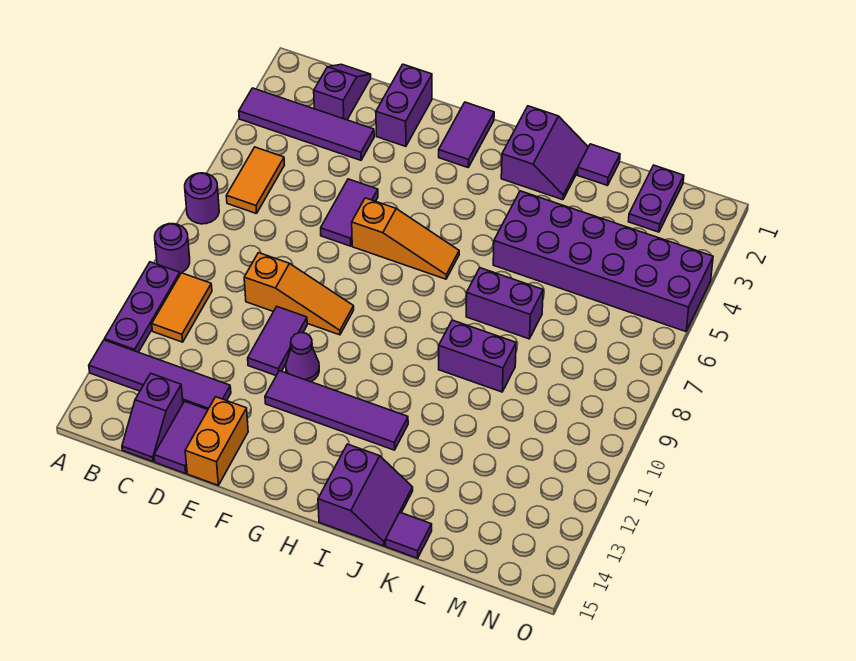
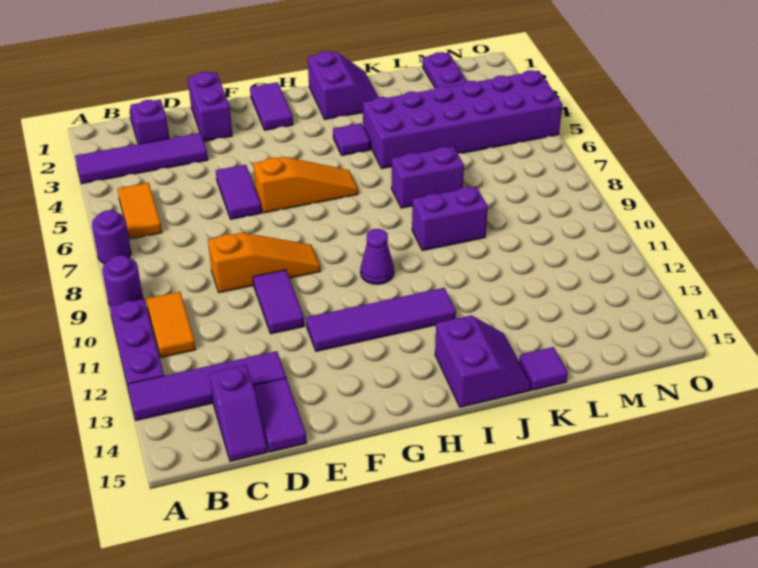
orange 1x2 brick [185,397,248,485] -> none
purple 1x1 cone [286,333,319,382] -> purple 1x1 cone moved to [360,229,394,284]
purple 1x1 tile [578,144,620,186] -> purple 1x1 tile moved to [333,123,370,155]

